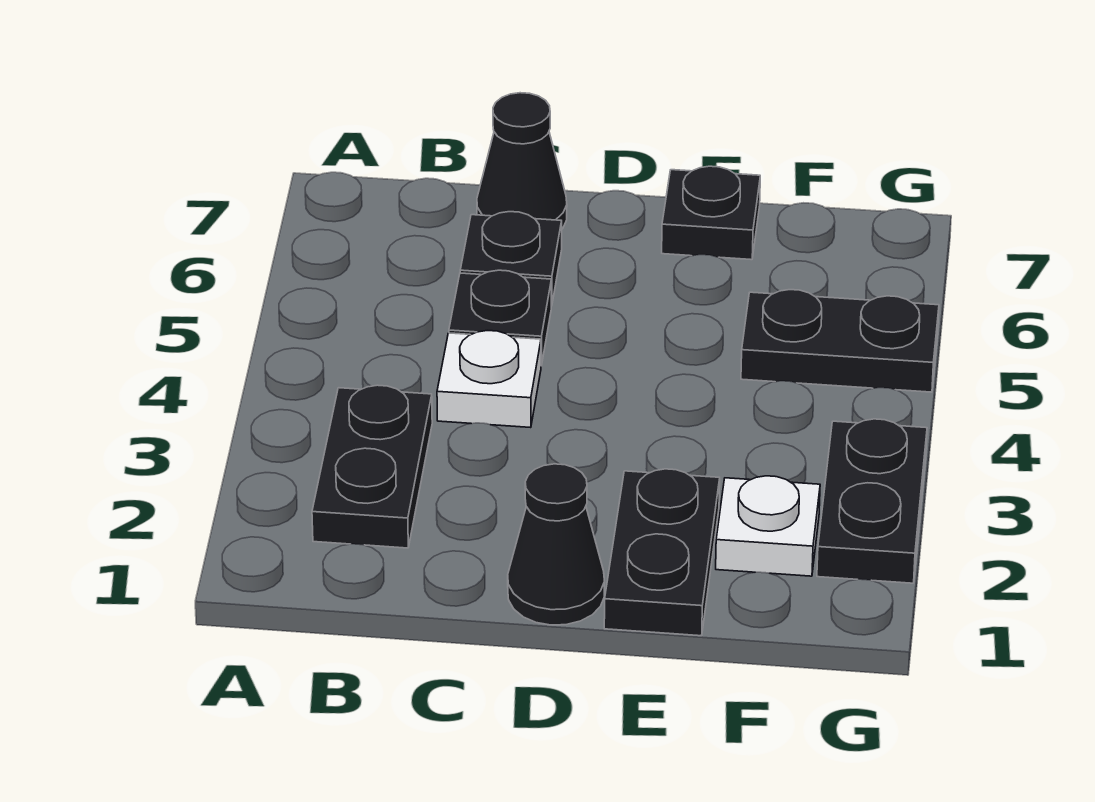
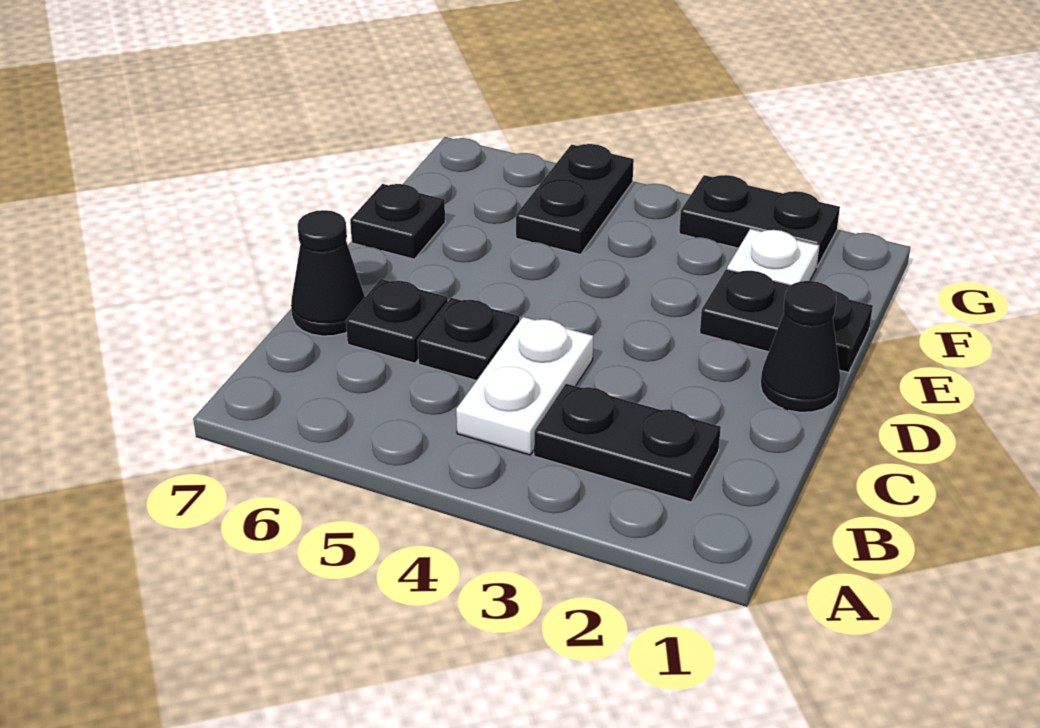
white 1x1 plate [437,331,541,428] -> white 1x2 plate [456,317,593,455]

